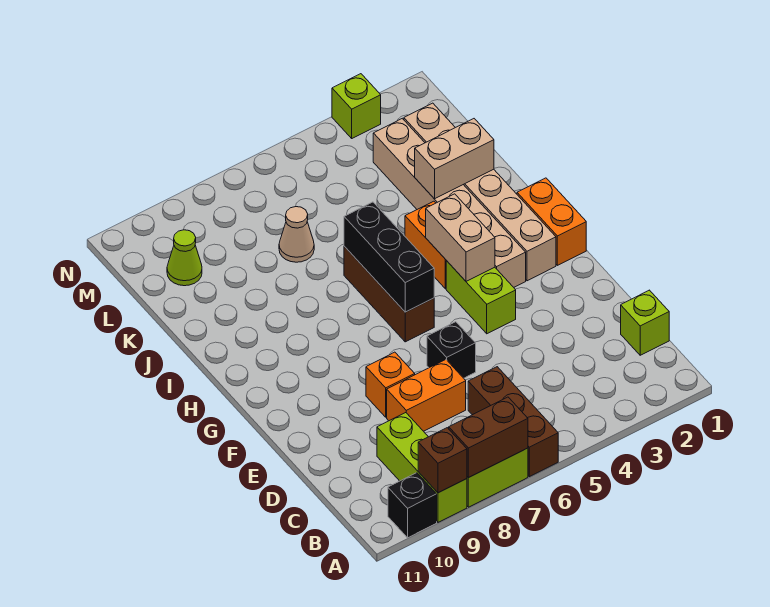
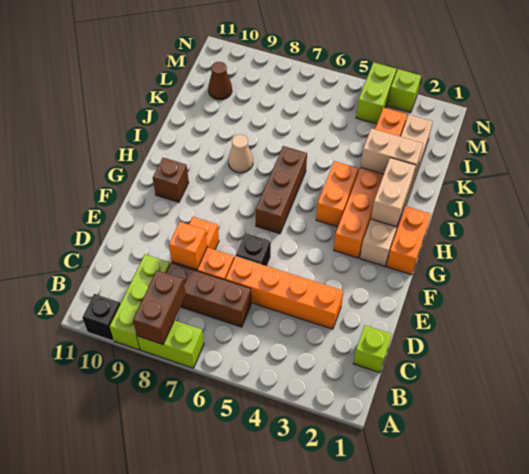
brown 1x3 brick [468,367,558,477] -> brown 1x3 brick turned to [167,263,251,327]
brown 1x2 brick [449,397,528,478] -> brown 1x2 brick turned to [133,270,186,345]
brown 1x1 brick [418,428,467,493] -> brown 1x1 brick moved to [153,158,189,202]
none -> orange 1x4 brick [226,256,343,329]
none -> orange 1x1 brick [169,222,207,270]
lime 1x2 brick [446,261,516,334] -> lime 1x2 brick moved to [356,62,396,124]
tan 1x6 brick [373,118,526,287] -> orange 1x6 brick [334,107,407,258]
tan 1x2 brick [426,194,495,281] -> tan 1x2 brick moved to [371,158,416,227]
black 1x3 brick [344,202,434,312] -> none
tan 1x1 cone [279,207,314,262] -> tan 1x1 cone moved to [228,135,253,173]
lime 1x1 cone [167,230,202,286] -> brown 1x1 cone [208,62,232,100]

